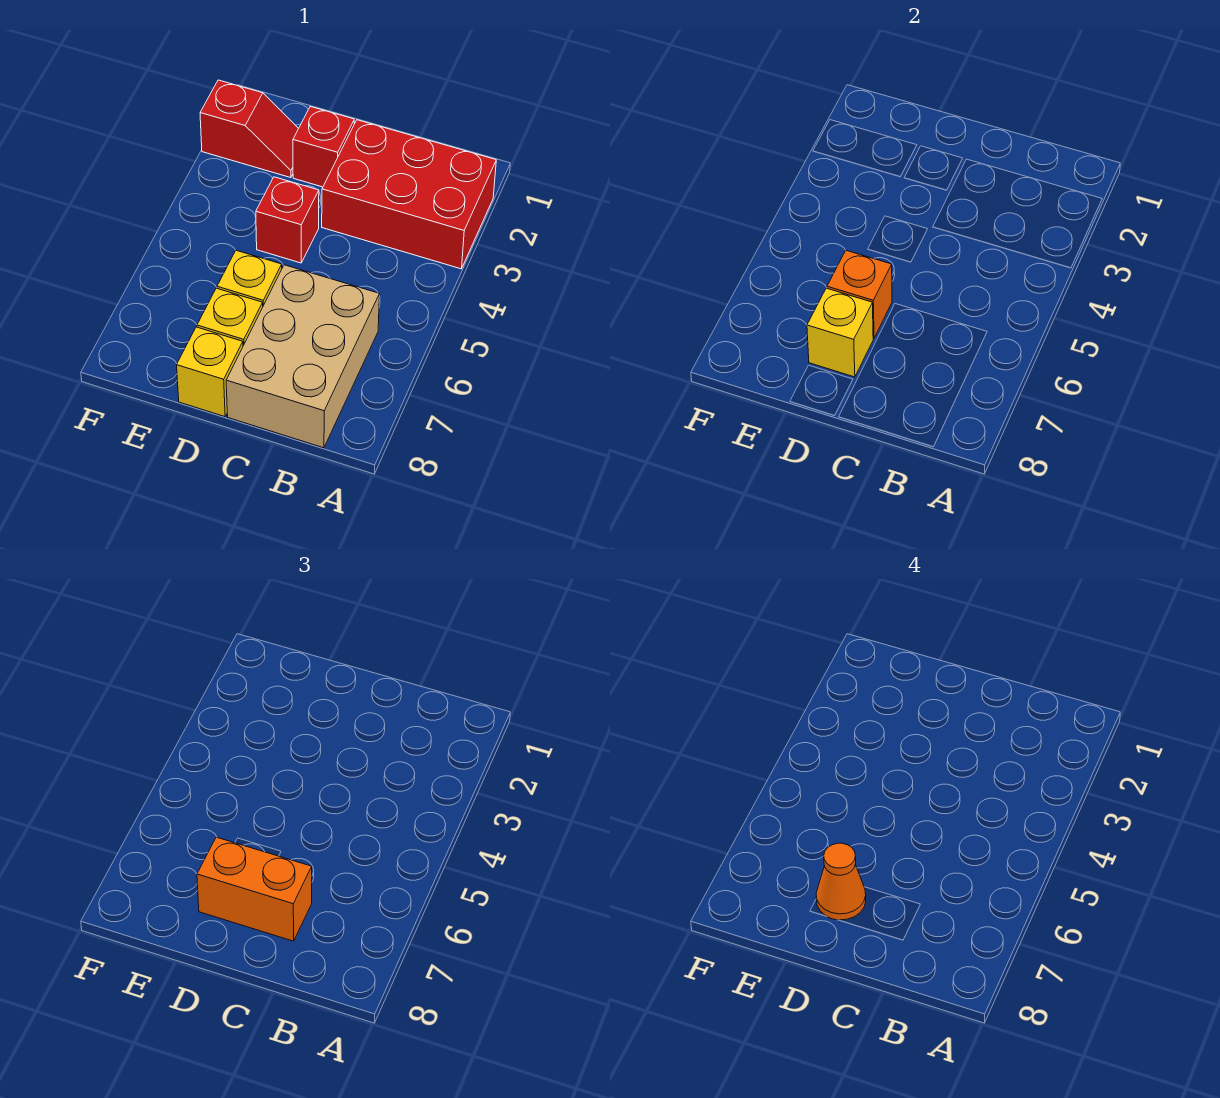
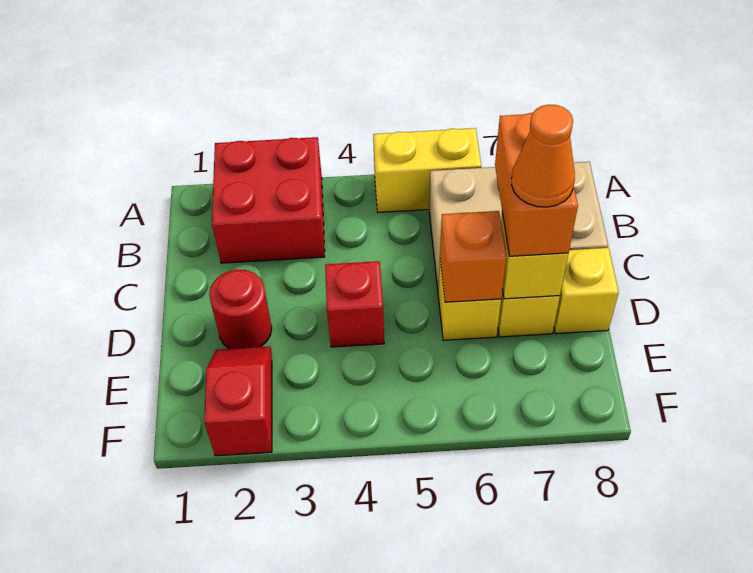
red 2x3 brick [322,120,496,269] -> red 2x2 brick [212,137,325,263]
none -> yellow 1x2 brick [373,128,481,212]
red 1x1 brick [293,106,355,187] -> red 1x1 round brick [209,270,272,349]

